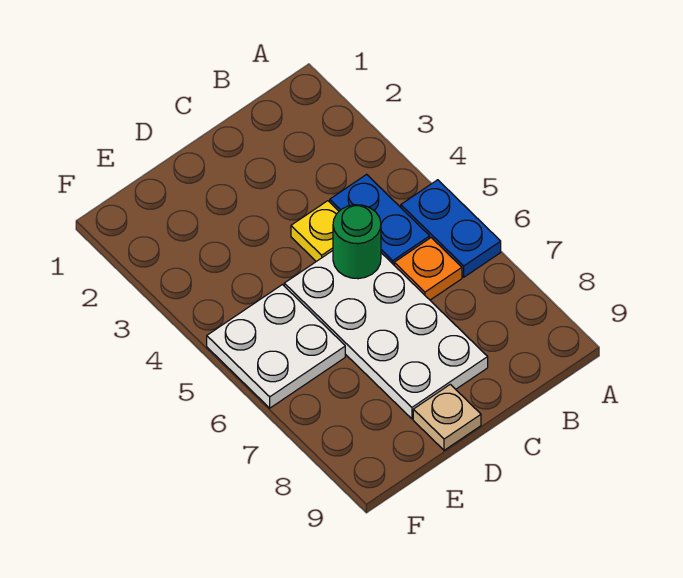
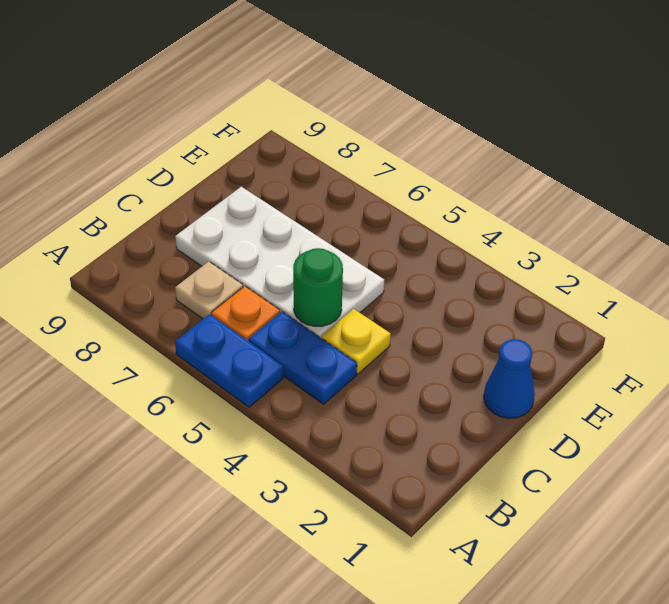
none -> blue 1x1 cone [484,339,535,418]
tan 1x1 plate [413,384,481,450] -> tan 1x1 plate moved to [175,261,243,319]
white 2x2 plate [207,285,345,408] -> none

